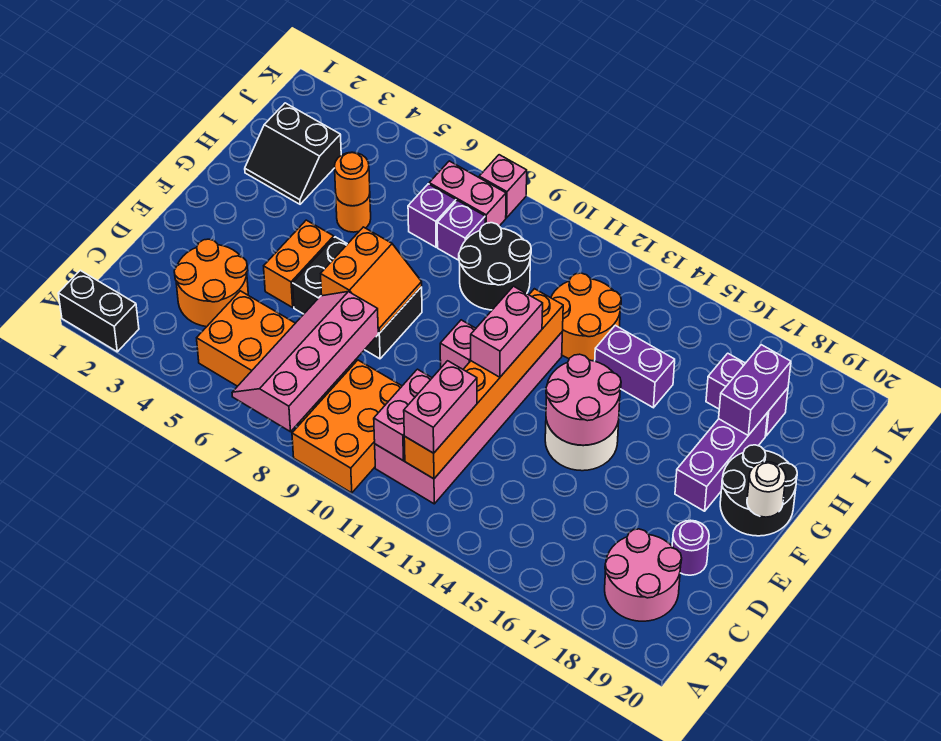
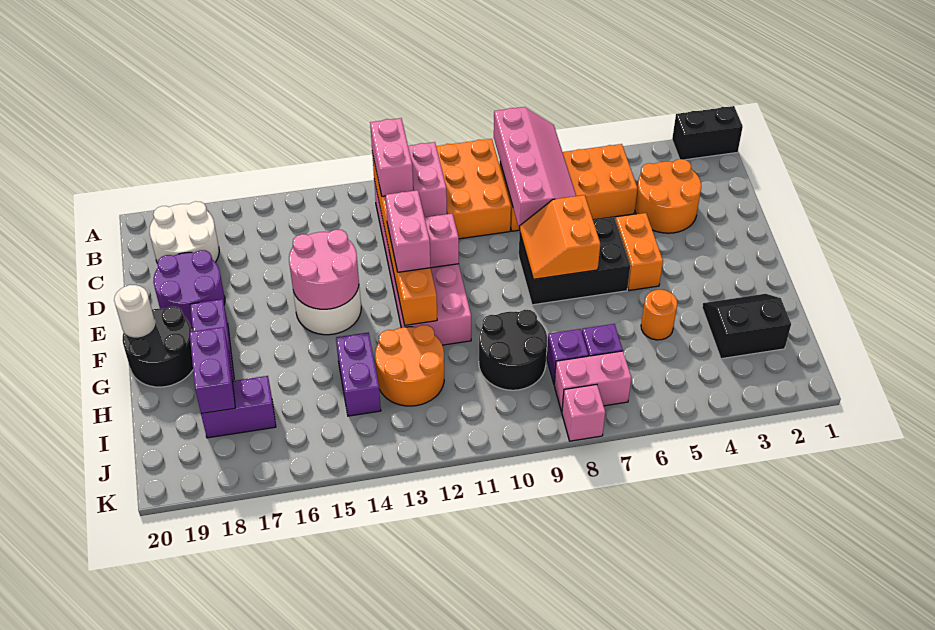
pink 2x2 round brick [605,529,682,621] -> white 2x2 round brick [150,201,219,263]
purple 1x1 round brick [672,520,709,575] -> purple 2x2 round brick [154,250,225,328]
orange 1x1 round brick [335,152,370,206] -> none
purple 1x2 brick [595,325,675,408] -> purple 1x2 brick turned to [336,332,381,416]

